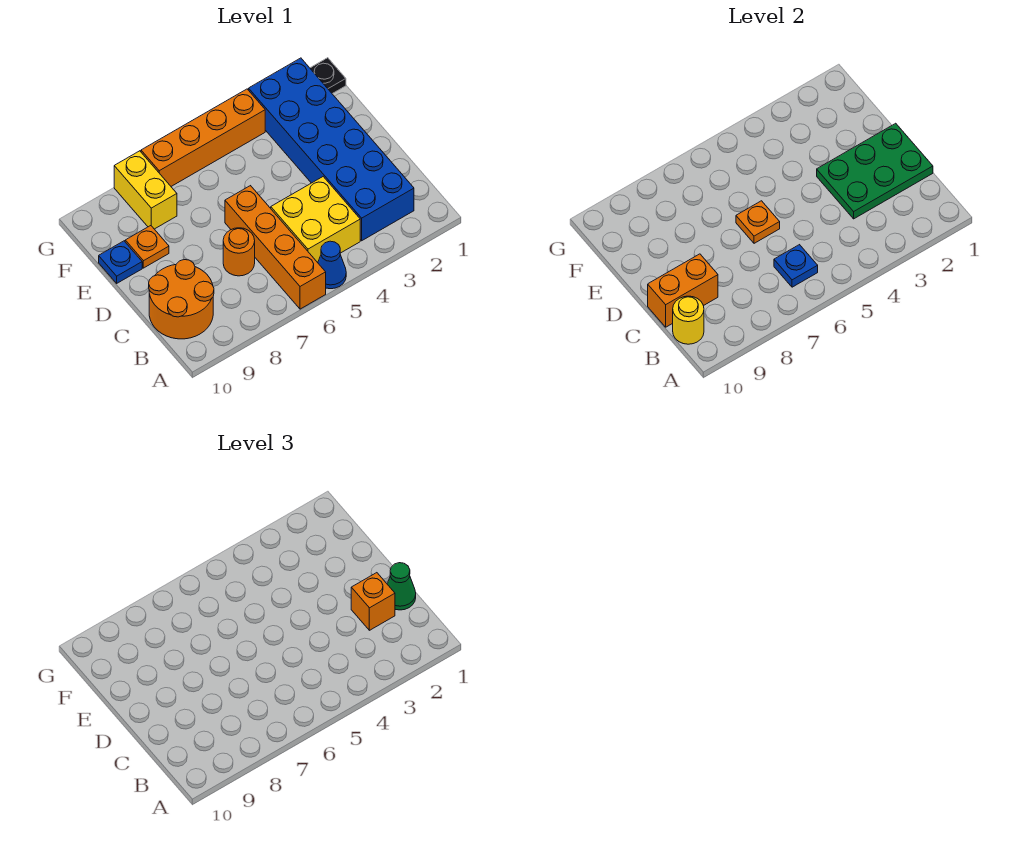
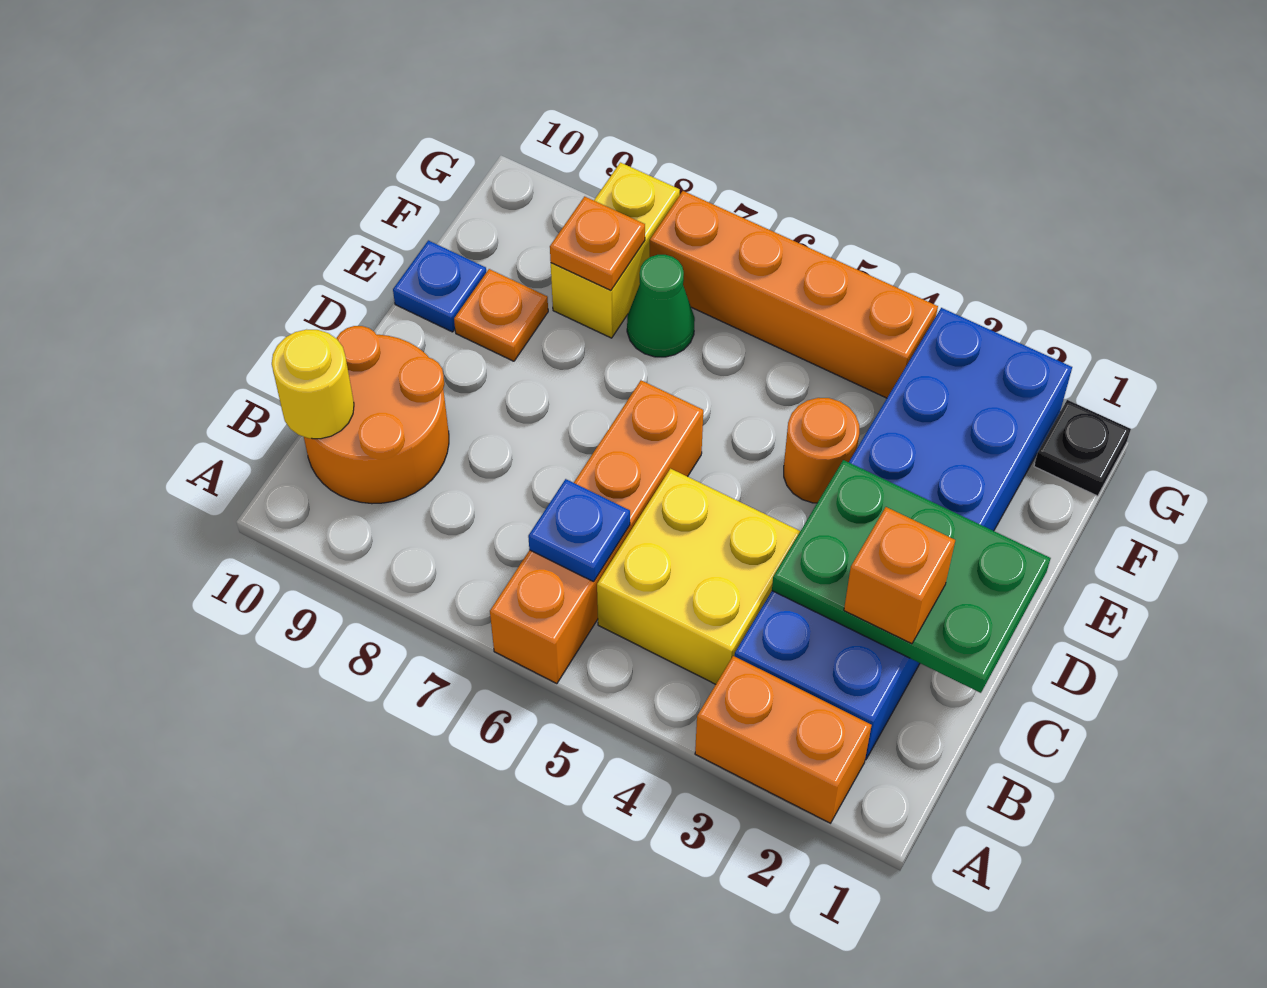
blue 1x1 cone [318,241,346,289] -> none
green 1x1 cone [387,563,416,610] -> green 1x1 cone moved to [627,255,695,357]
orange 1x1 round brick [223,228,255,276] -> orange 1x1 round brick moved to [784,398,859,503]
orange 1x2 brick [648,254,718,327] -> orange 1x2 brick moved to [695,656,872,823]
orange 1x1 plate [736,201,780,243] -> orange 1x1 plate moved to [550,196,645,290]

